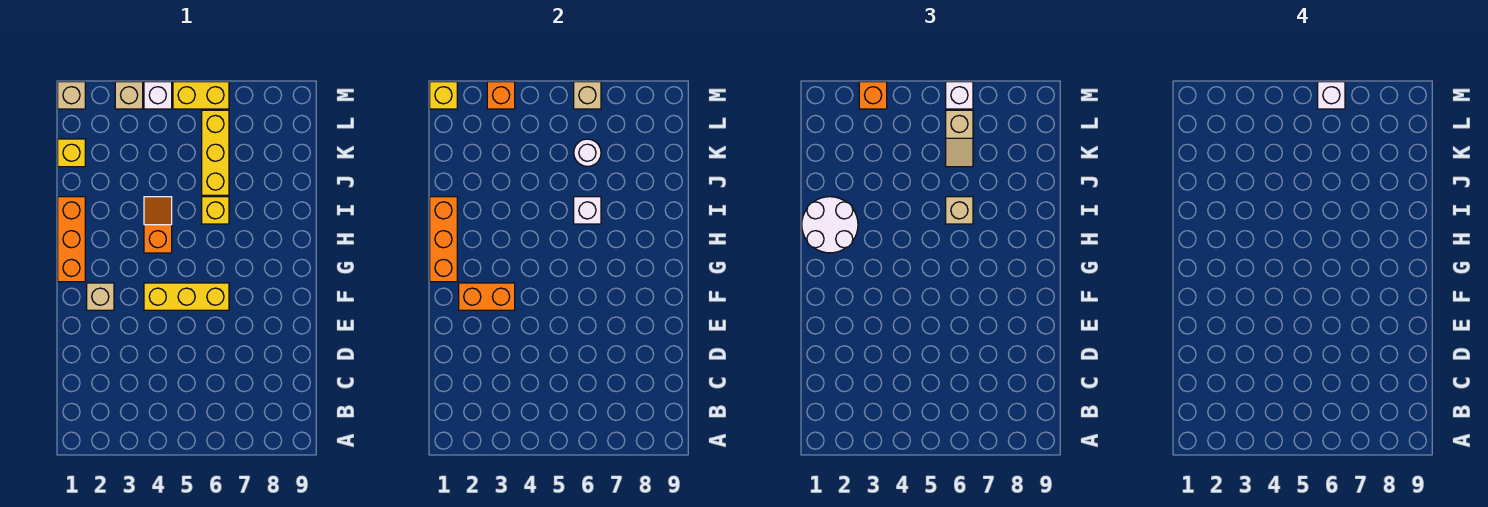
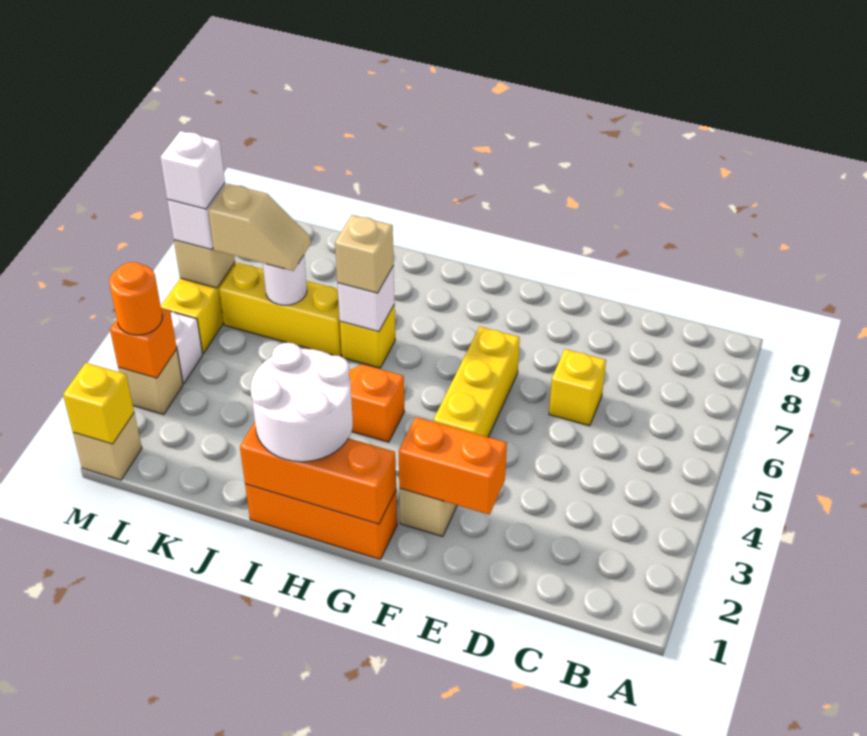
orange 1x2 brick [459,283,515,310] -> orange 1x2 brick turned to [398,417,507,515]
yellow 1x1 brick [58,139,85,167] -> yellow 1x1 brick moved to [549,349,606,426]
orange 1x1 brick [859,82,887,109] -> orange 1x1 round brick [110,262,162,335]

